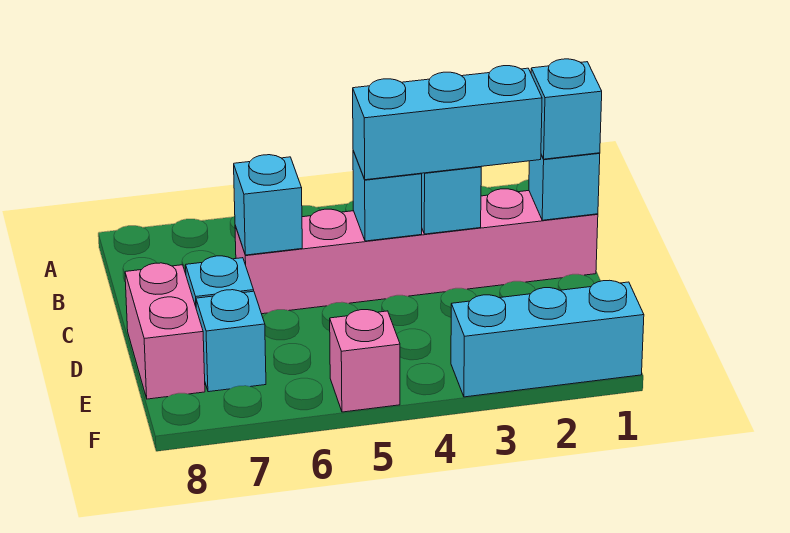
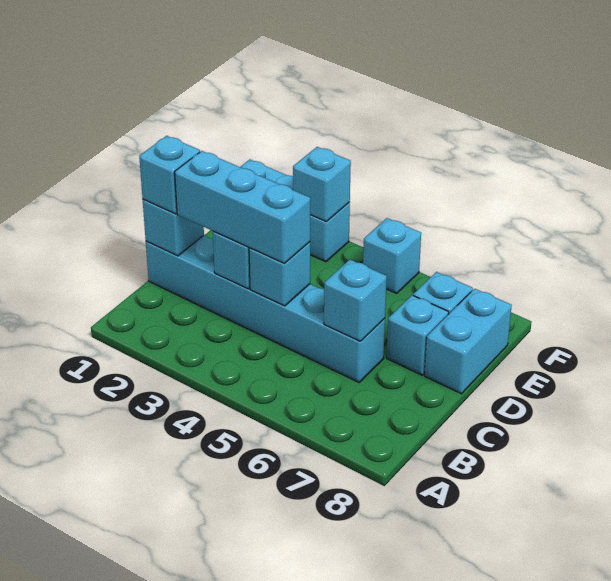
pink 1x6 brick [235,189,598,314] -> cyan 1x6 brick [146,235,385,382]
pink 1x2 brick [125,263,205,399] -> cyan 1x2 brick [425,289,512,394]
none -> cyan 1x1 brick [293,147,351,222]
pink 1x1 brick [330,310,400,412] -> cyan 1x1 brick [363,218,421,293]

